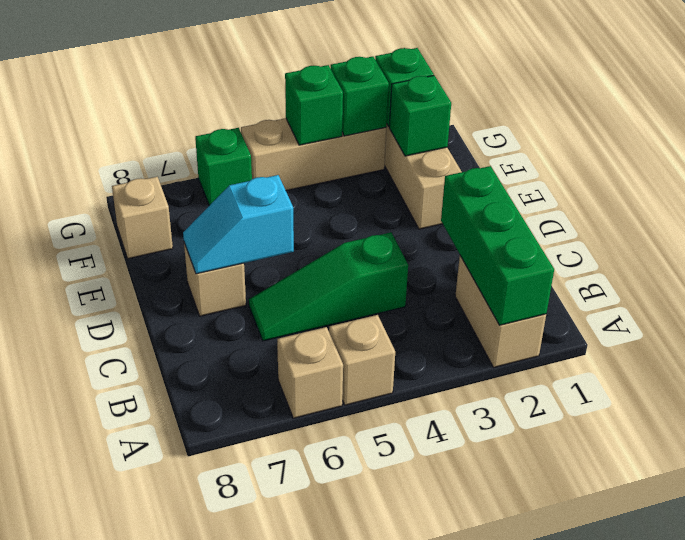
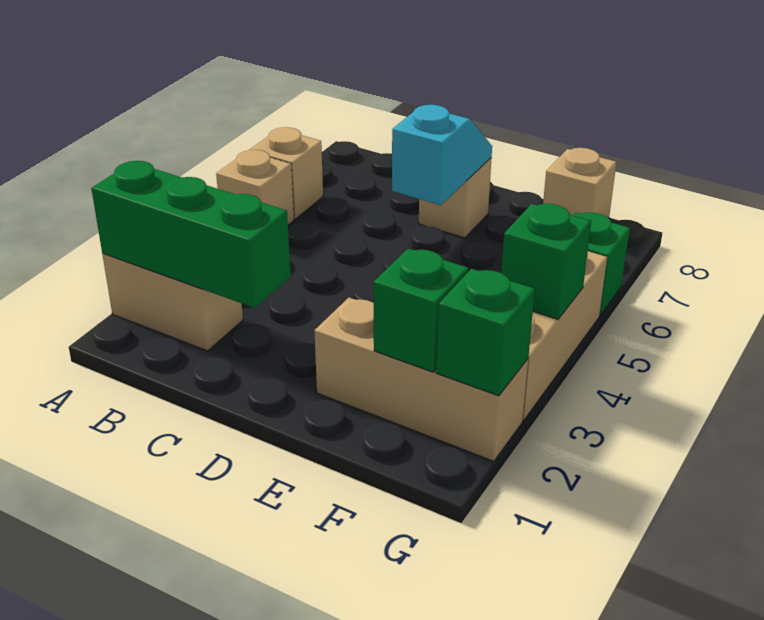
green 1x3 slope [249,232,408,341] -> none
green 1x1 brick [331,57,389,136] -> none

